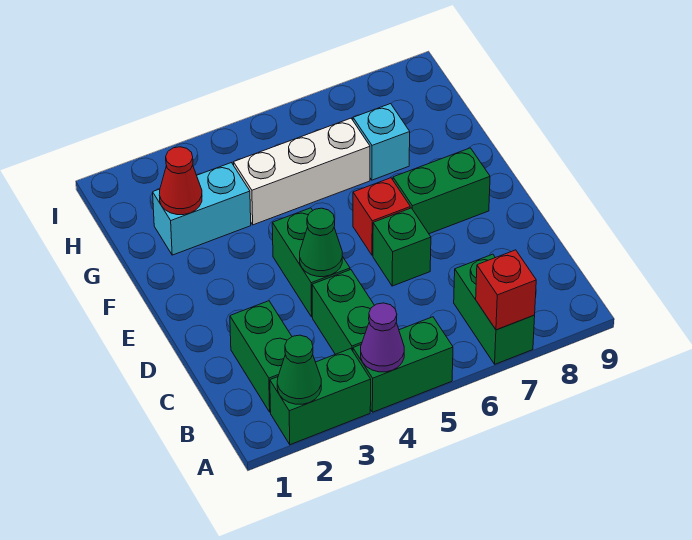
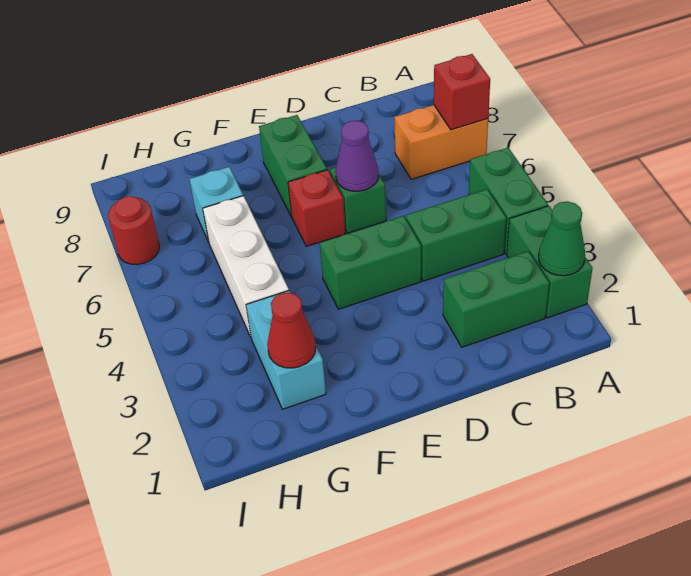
purple 1x1 cone [361,303,404,372] -> purple 1x1 cone moved to [335,120,378,191]
green 1x2 brick [454,254,535,364] -> orange 1x2 brick [394,105,488,179]
green 1x1 cone [300,208,342,277] -> none
none -> red 1x1 round brick [108,196,159,265]

